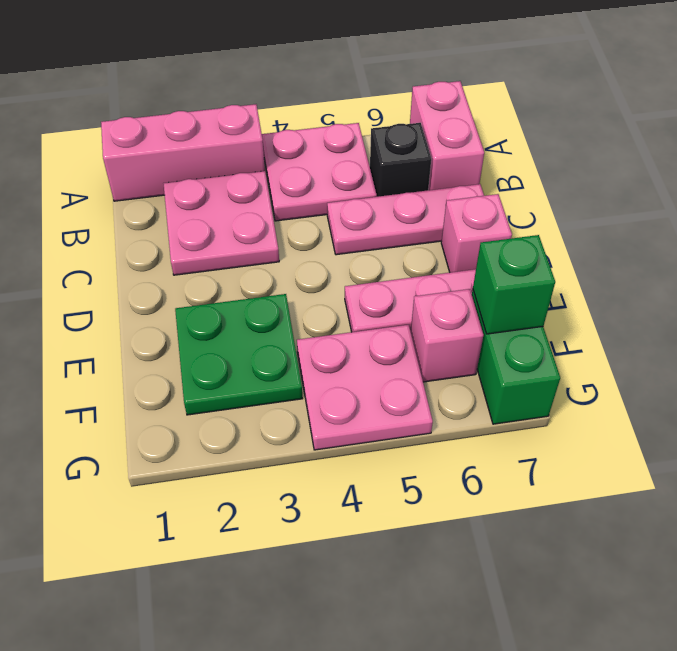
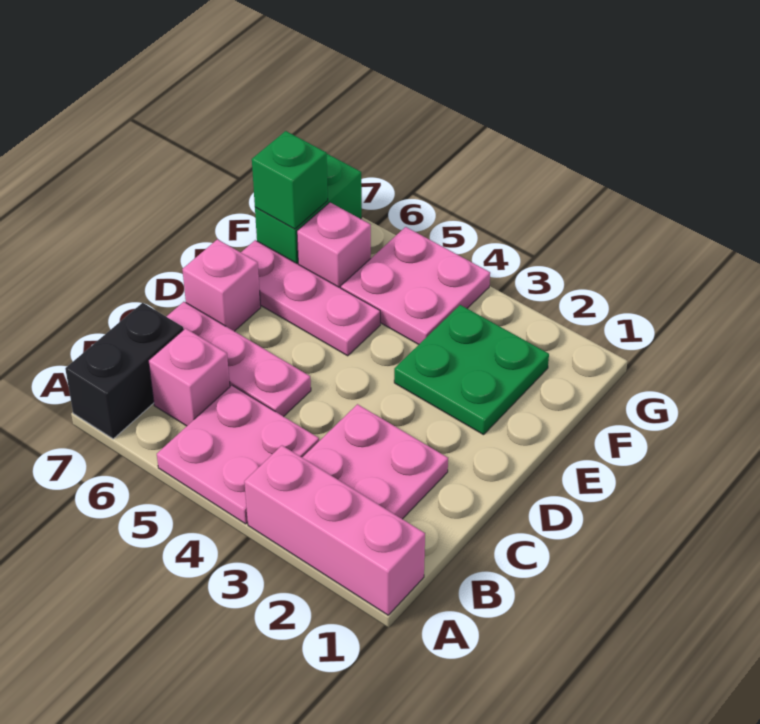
pink 1x2 brick [410,81,484,190] -> black 1x2 brick [65,303,184,439]
black 1x1 brick [370,123,431,197] -> pink 1x1 brick [149,328,230,426]

